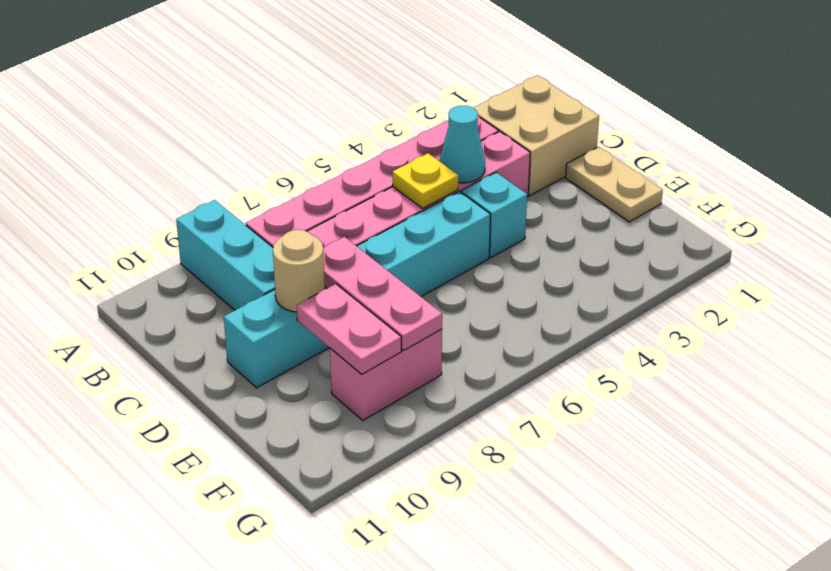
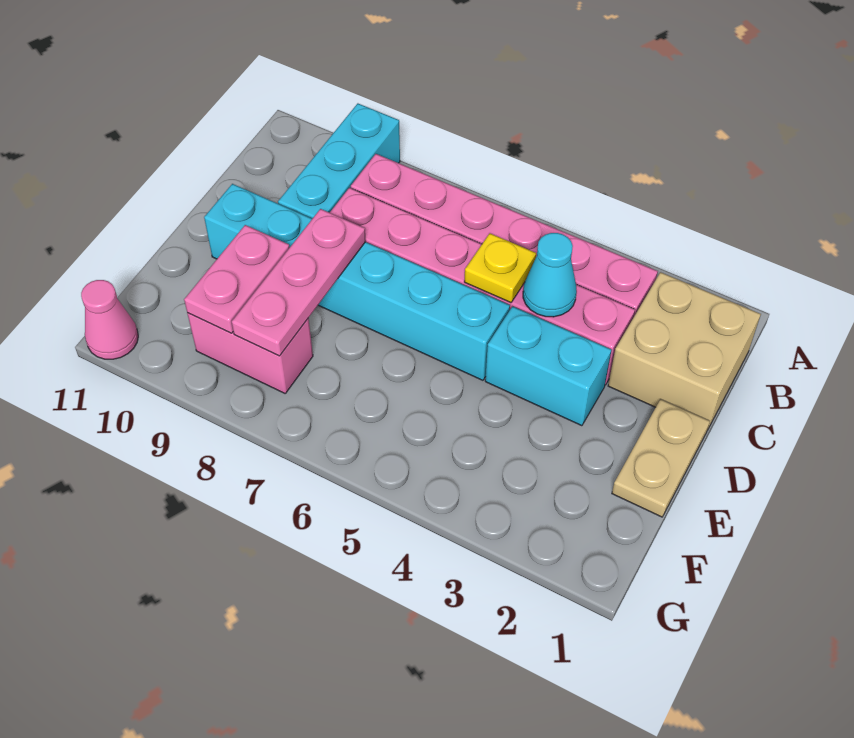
cyan 1x1 brick [461,172,527,258] -> cyan 1x2 brick [485,306,612,426]
tan 1x1 round brick [273,230,325,312] -> none
none -> pink 1x1 cone [81,280,138,359]

